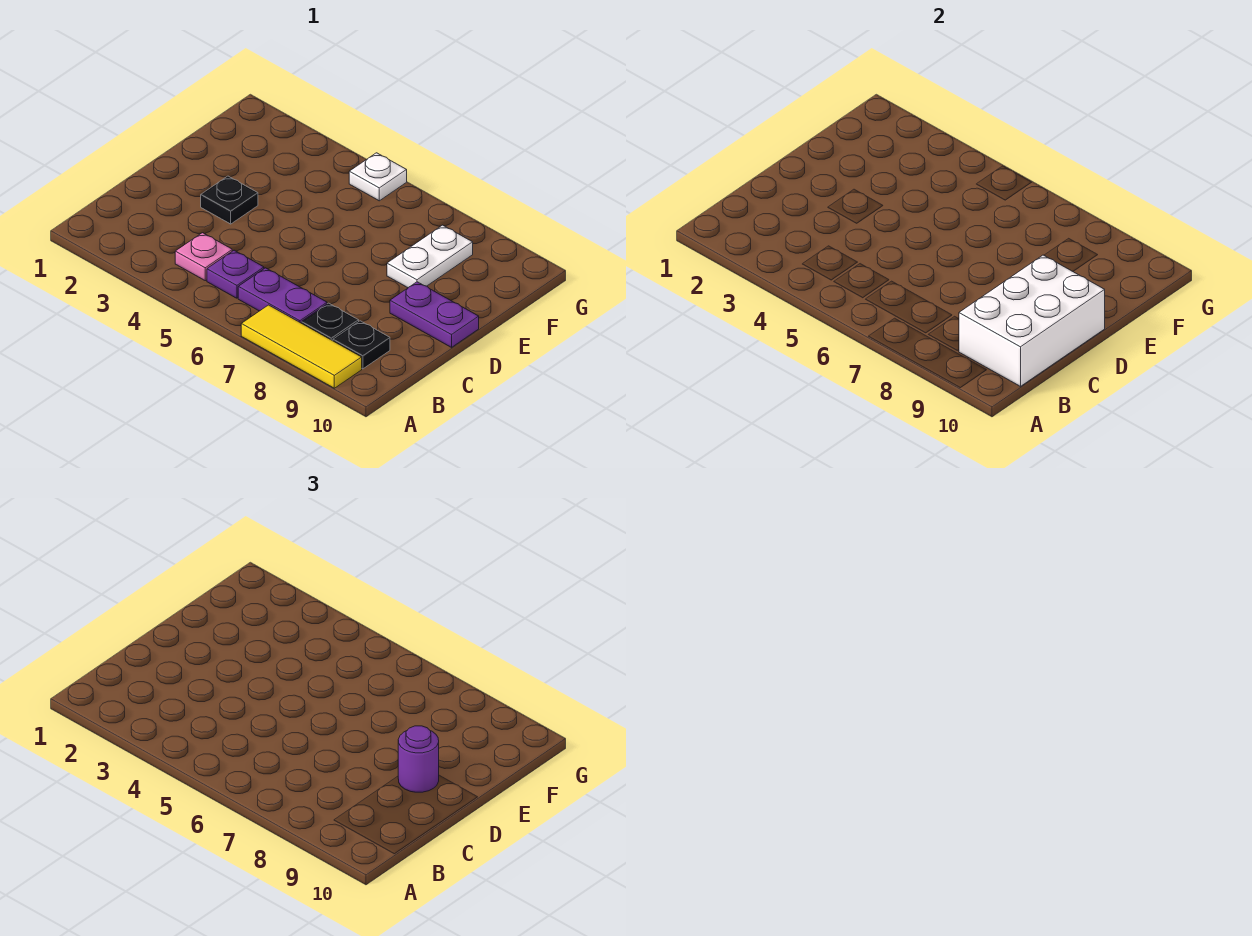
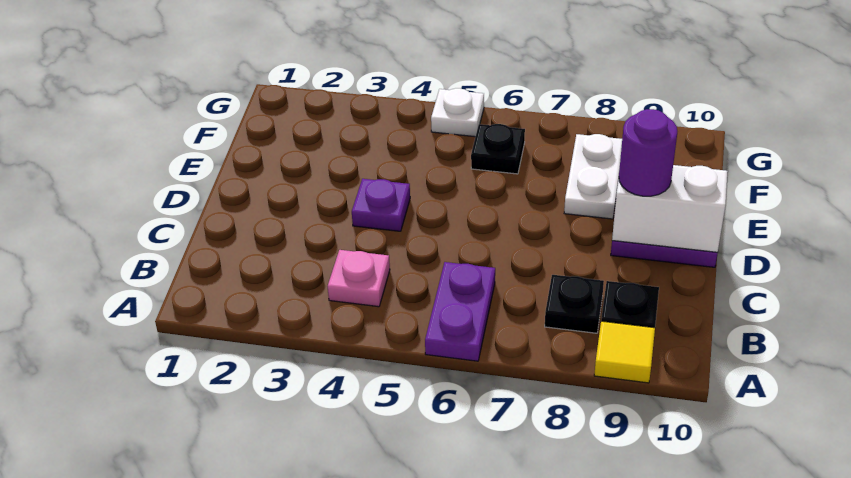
yellow 1x3 tile [241,305,362,388] -> yellow 1x1 tile [594,321,655,383]
purple 1x1 plate [207,250,264,298] -> purple 1x1 plate moved to [352,179,410,231]
purple 1x2 plate [238,268,327,323] -> purple 1x2 plate turned to [425,262,495,361]
white 2x3 brick [959,255,1105,386] -> white 1x2 brick [612,165,728,252]
black 1x1 plate [201,176,258,224] -> black 1x1 plate moved to [471,124,525,174]

